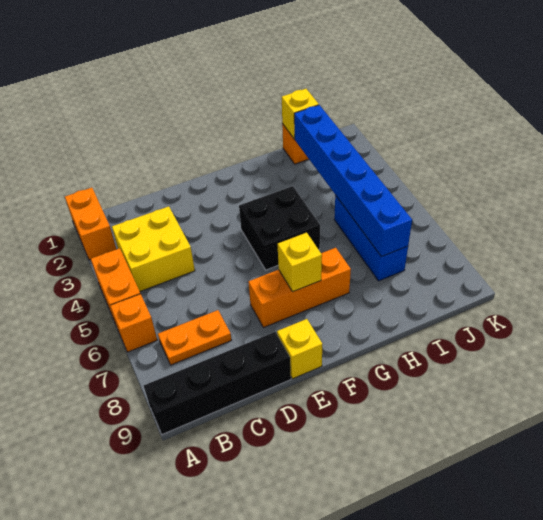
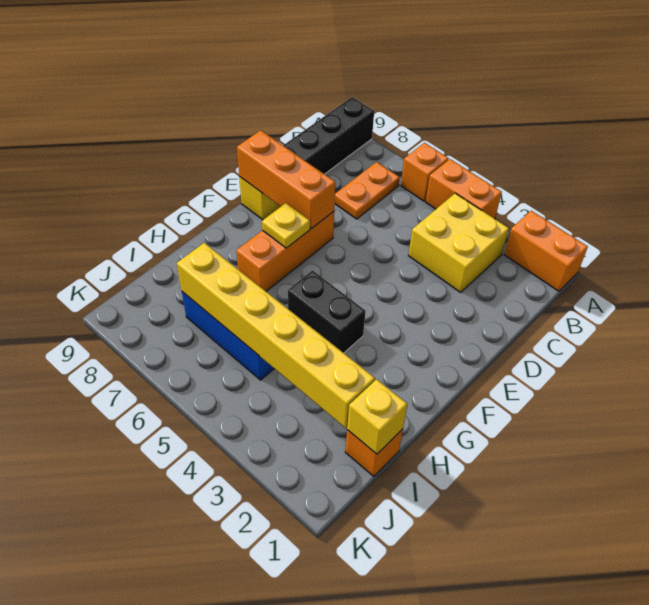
none -> orange 1x3 brick [237,130,335,229]
black 2x2 brick [239,186,320,270] -> black 1x2 brick [288,270,366,353]
yellow 1x1 brick [278,233,322,292] -> yellow 1x1 plate [262,203,310,248]
blue 1x6 brick [294,105,412,257] -> yellow 1x6 brick [177,243,375,428]

